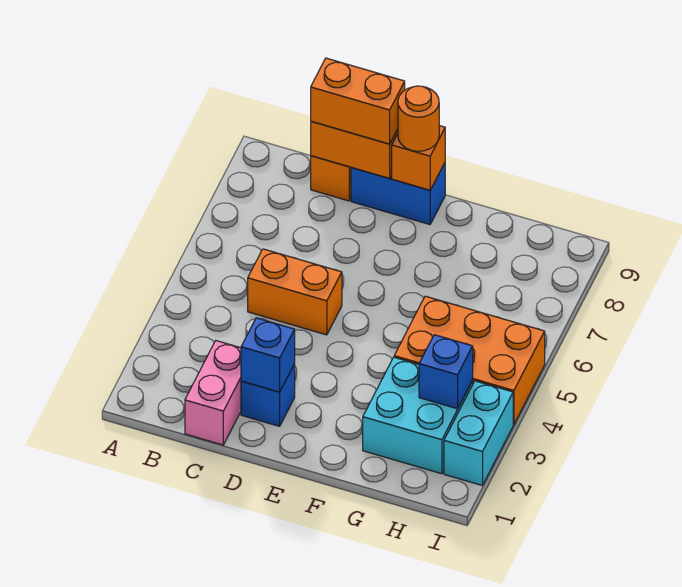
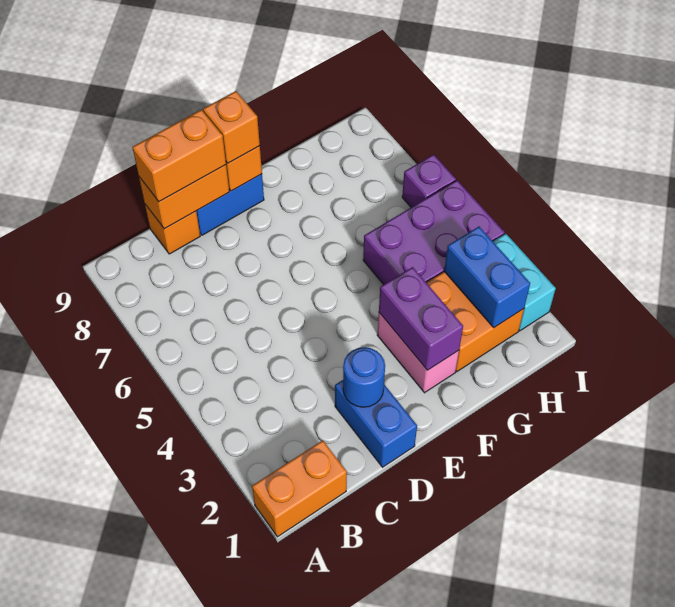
pink 1x2 brick [185,341,241,445] -> pink 1x2 brick moved to [377,313,459,393]
orange 1x2 brick [248,249,342,335] -> orange 1x2 brick moved to [252,440,347,537]
blue 1x1 brick [241,364,295,426] -> blue 1x2 brick [335,380,417,467]
blue 1x1 brick [241,318,295,392] -> blue 1x1 round brick [343,347,385,407]
orange 1x1 round brick [398,86,439,151] -> orange 1x1 brick [203,91,260,163]
none -> purple 1x2 brick [379,267,463,370]
cyan 2x2 brick [363,357,473,474] -> orange 2x2 brick [427,272,524,372]
orange 2x3 brick [394,296,545,424] -> purple 2x3 brick [363,180,505,285]
blue 1x1 brick [419,335,473,409] -> blue 1x2 brick [444,227,530,327]
none -> purple 1x1 brick [402,155,456,207]

